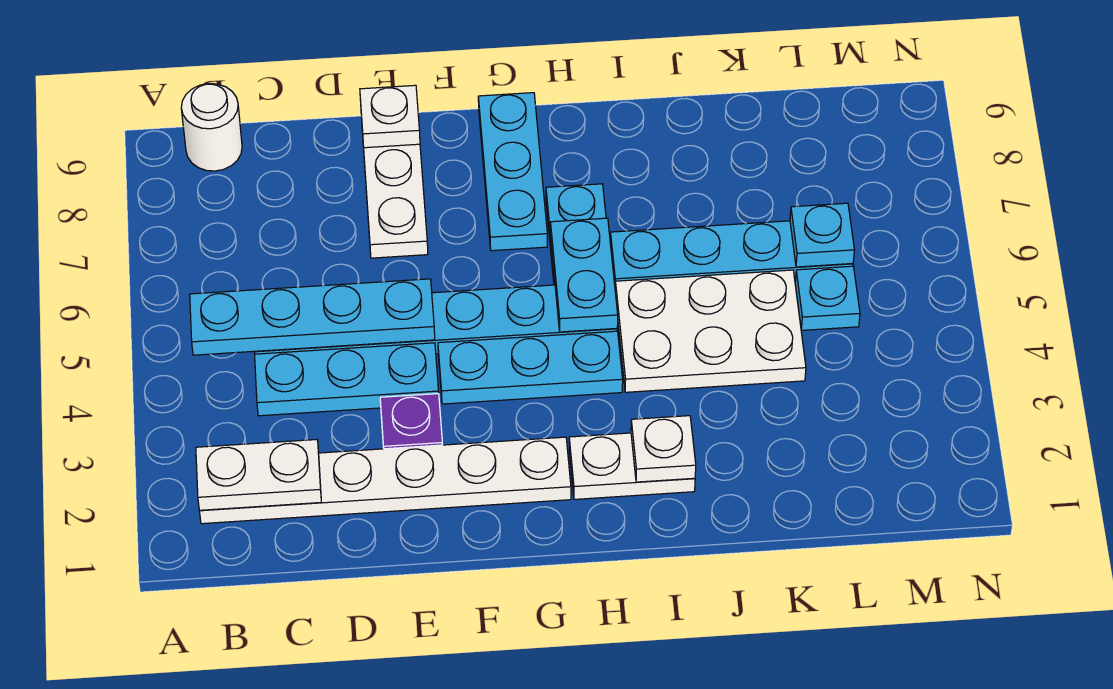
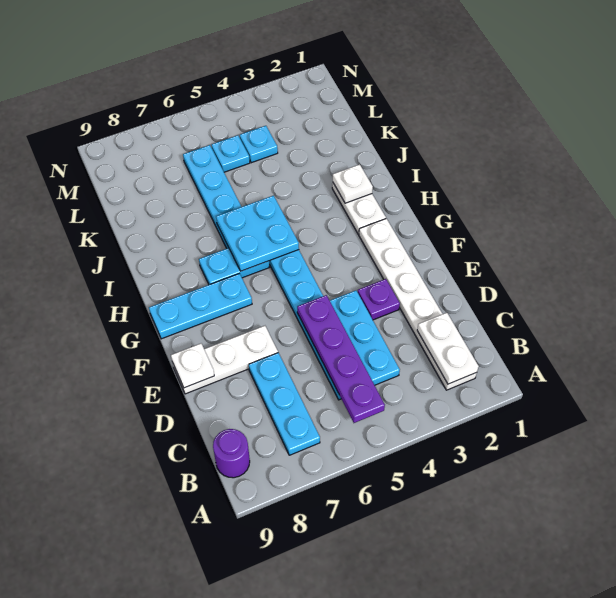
cyan 1x4 plate [190,279,435,355] -> purple 1x4 plate [297,295,385,423]
white 1x1 round brick [181,84,242,171] -> purple 1x1 round brick [213,429,250,478]
cyan 1x3 plate [438,331,623,404] -> cyan 1x3 plate moved to [249,353,320,455]
cyan 1x2 plate [551,218,618,332] -> cyan 2x2 plate [216,196,299,271]
white 2x3 plate [615,270,806,392] -> none
cyan 1x1 plate [790,203,854,267] -> cyan 1x1 plate moved to [240,126,278,163]

